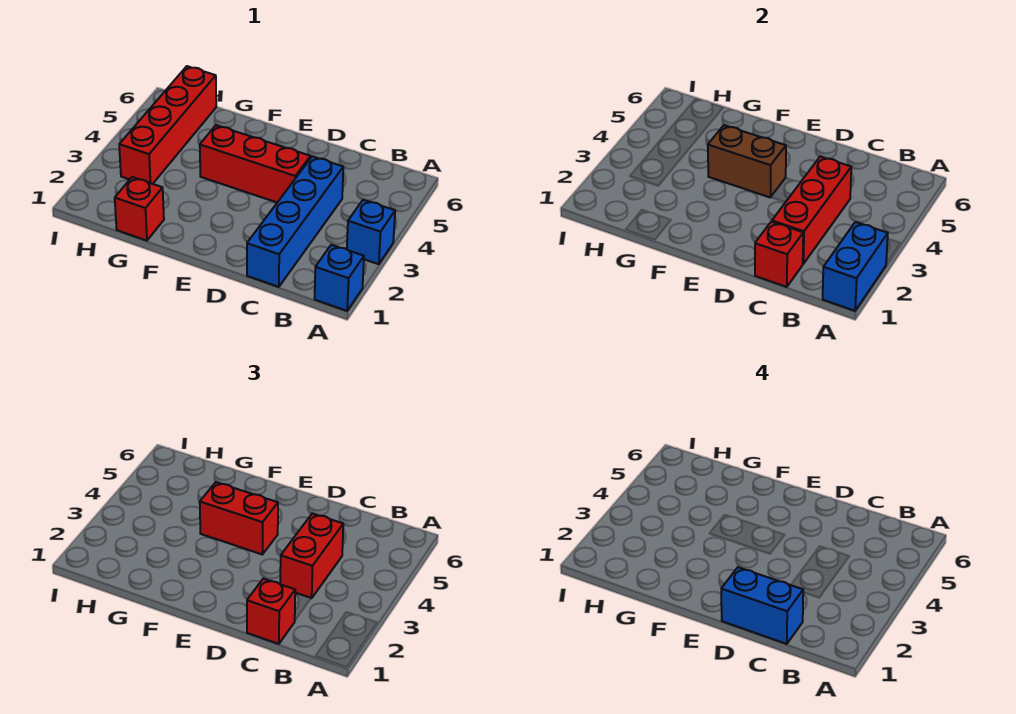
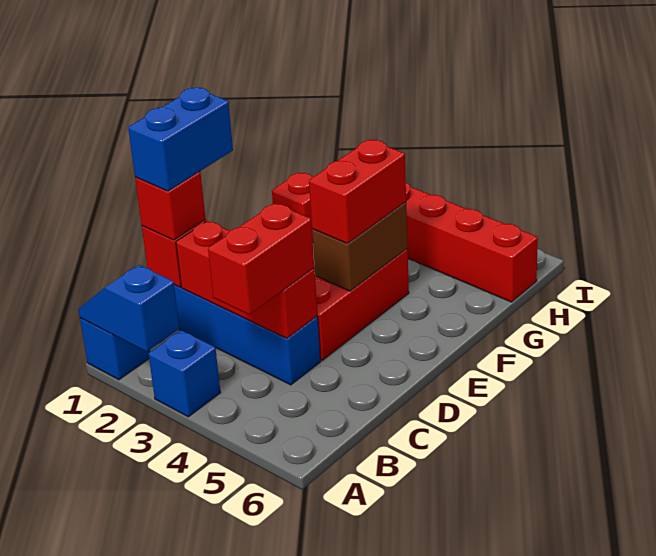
blue 1x2 brick [823,222,888,311] -> blue 1x2 slope [78,265,179,352]
red 1x2 brick [280,514,343,598] -> red 1x2 brick turned to [208,203,314,315]

